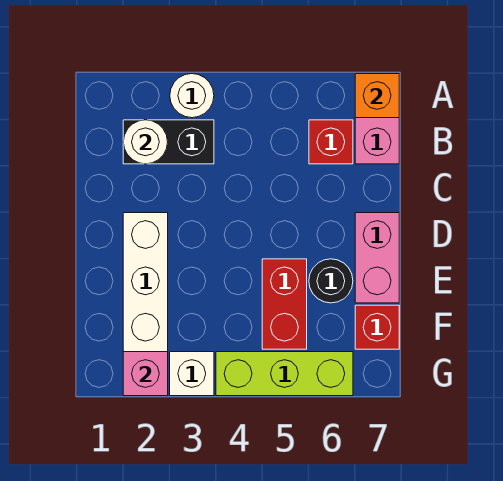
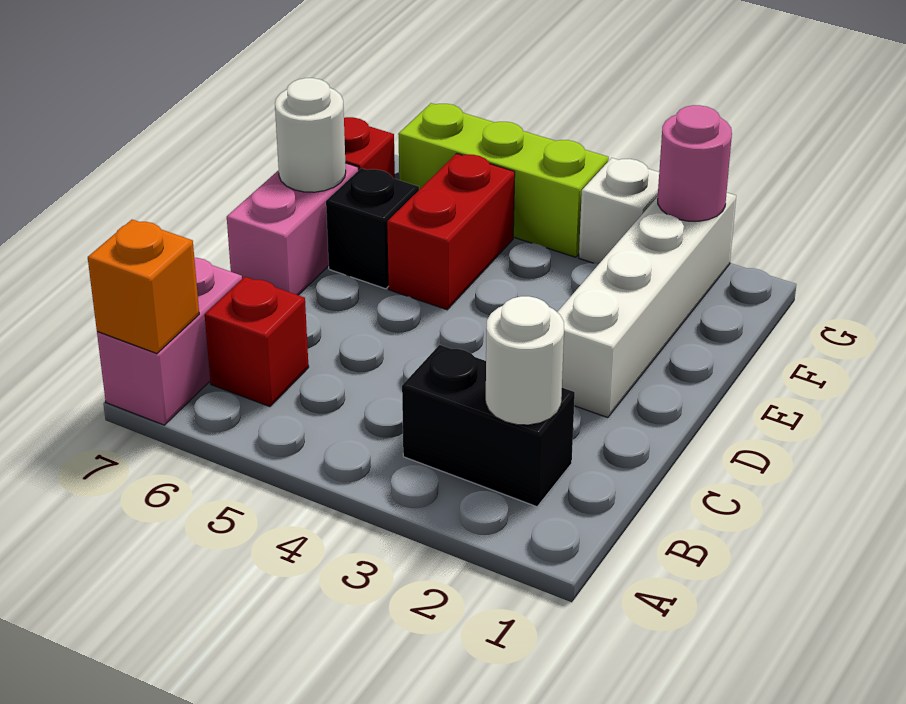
white 1x1 round brick [170,74,214,118] -> white 1x1 round brick moved to [275,78,346,192]
black 1x1 round brick [309,259,353,303] -> black 1x1 brick [326,168,419,289]
pink 1x1 brick [123,352,168,396] -> pink 1x1 round brick [658,105,732,221]

